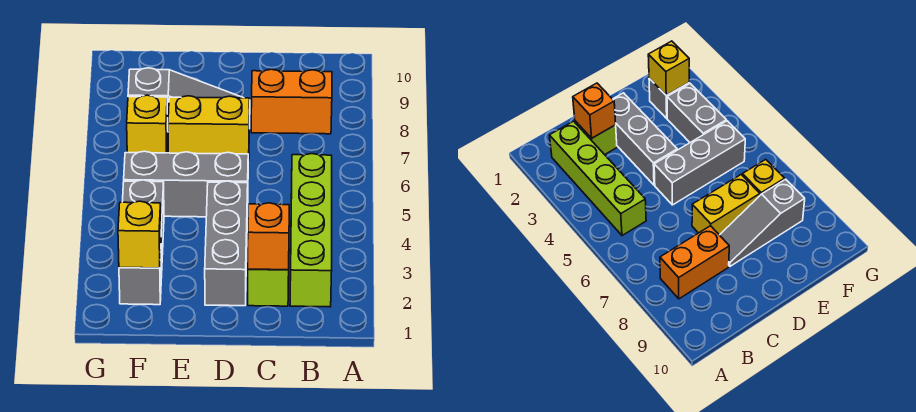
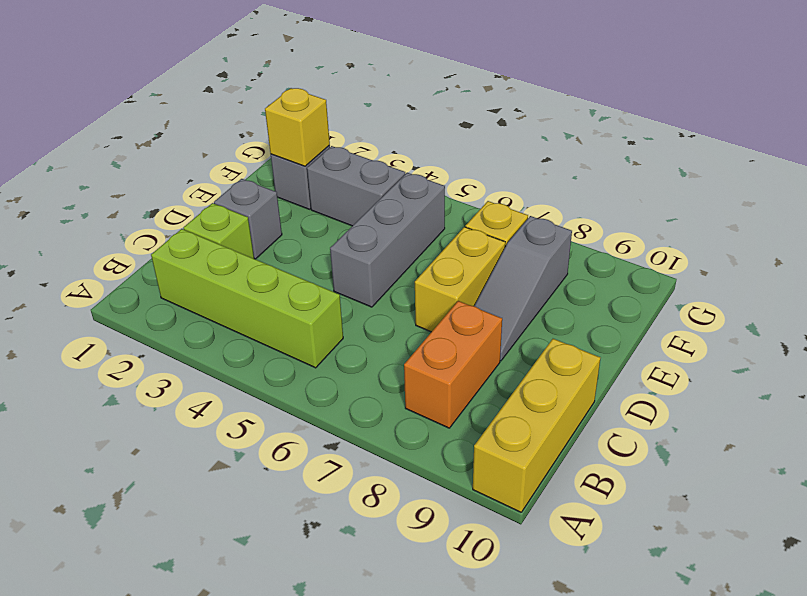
none -> yellow 1x3 brick [473,339,600,512]
orange 1x1 brick [248,203,289,270] -> none
grey 1x3 brick [205,181,248,306] -> grey 1x1 brick [214,179,282,259]

